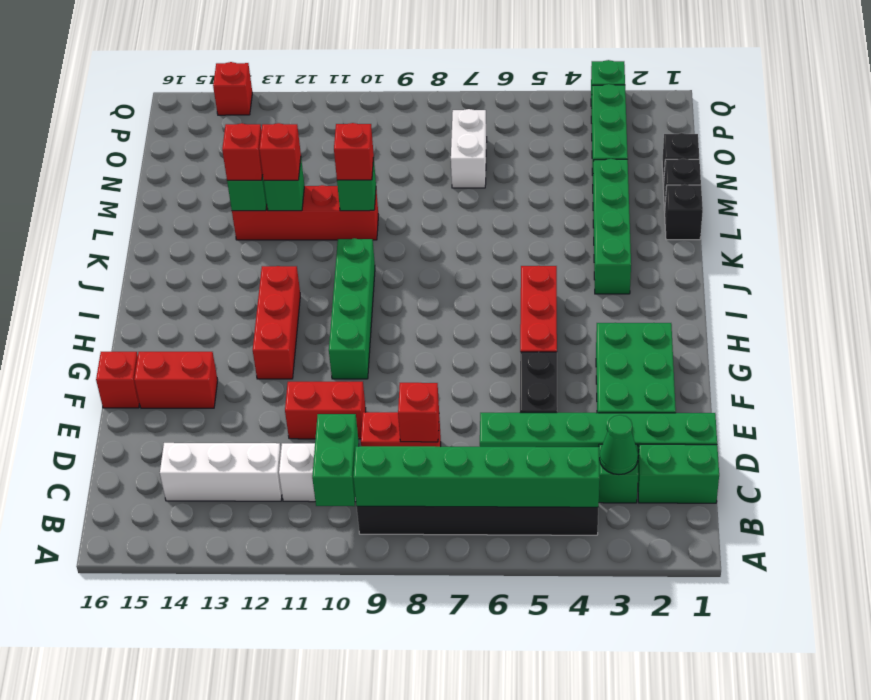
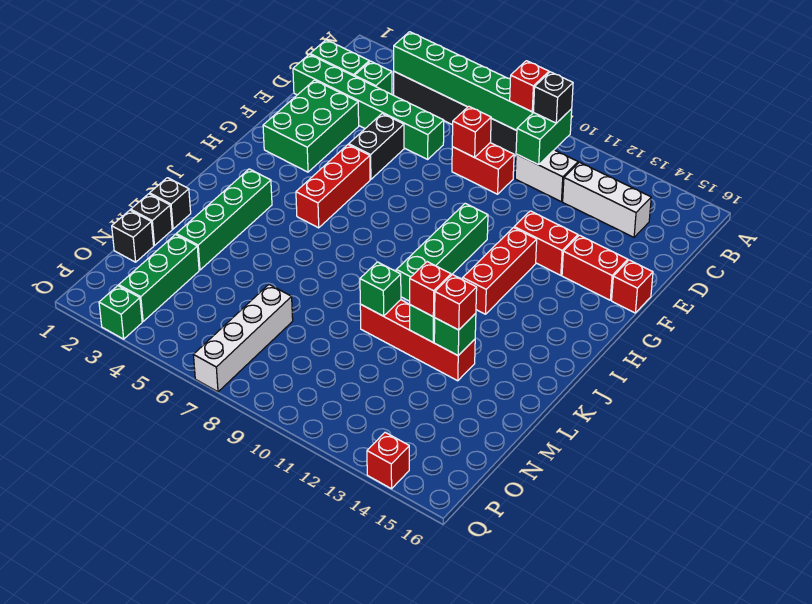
none -> black 1x1 brick [534,72,573,123]
green 1x1 cone [599,415,638,474] -> none
red 1x2 brick [285,382,366,439] -> red 1x2 brick moved to [514,211,578,275]
red 1x1 brick [334,123,374,180] -> red 1x1 brick moved to [510,61,549,112]
white 1x2 brick [451,109,487,188] -> white 1x4 brick [194,285,293,392]

